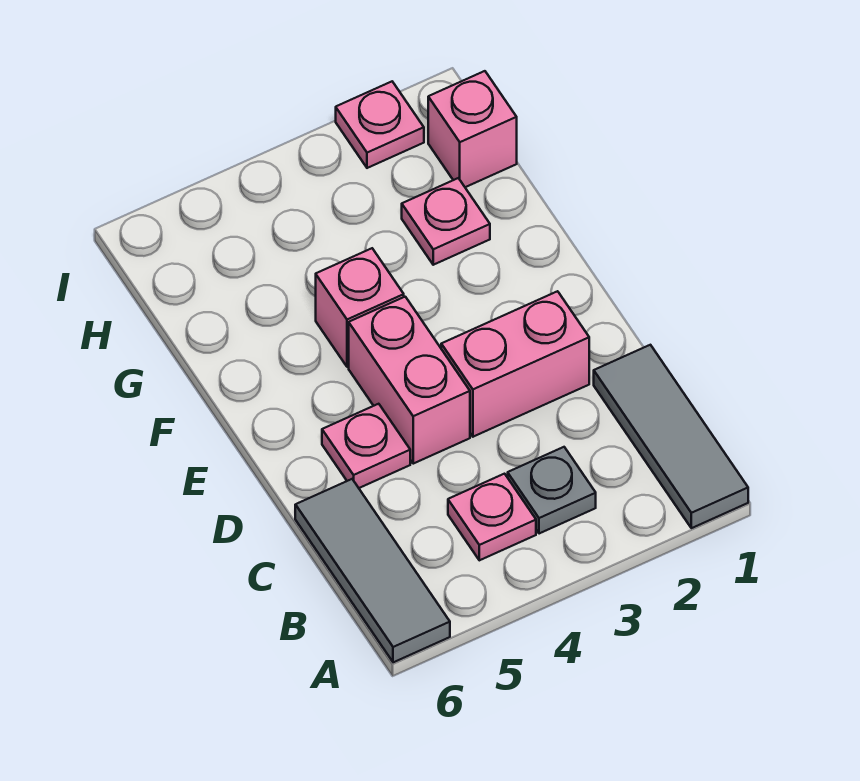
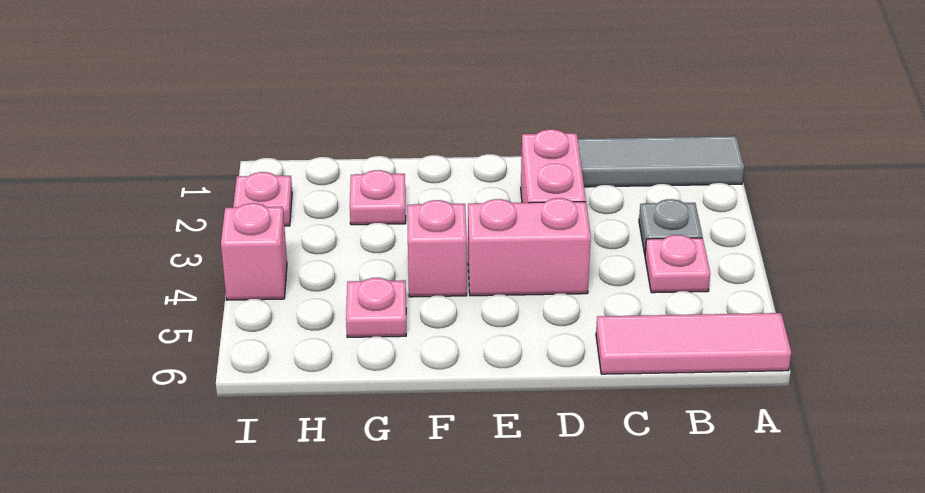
grey 1x3 tile [295,479,450,662] -> pink 1x3 tile [596,313,791,374]
pink 1x1 plate [322,404,410,488] -> pink 1x1 plate moved to [346,278,406,337]
pink 1x1 brick [428,71,517,187] -> pink 1x1 brick moved to [221,203,287,300]

